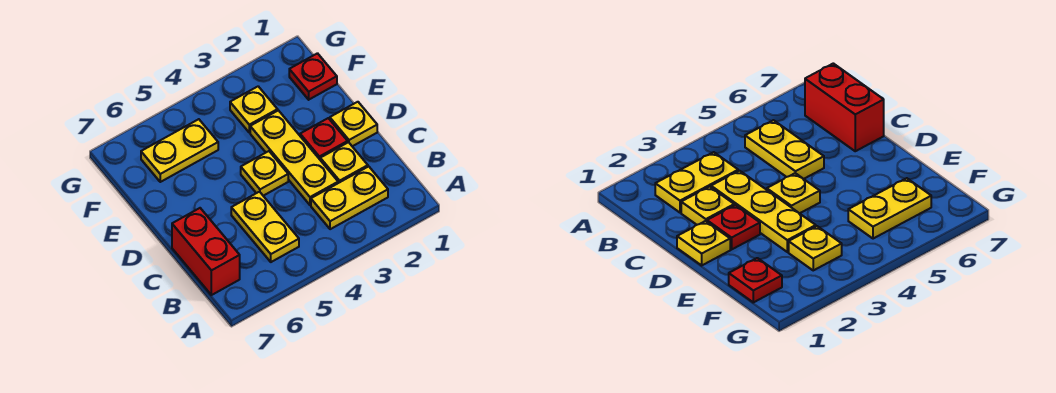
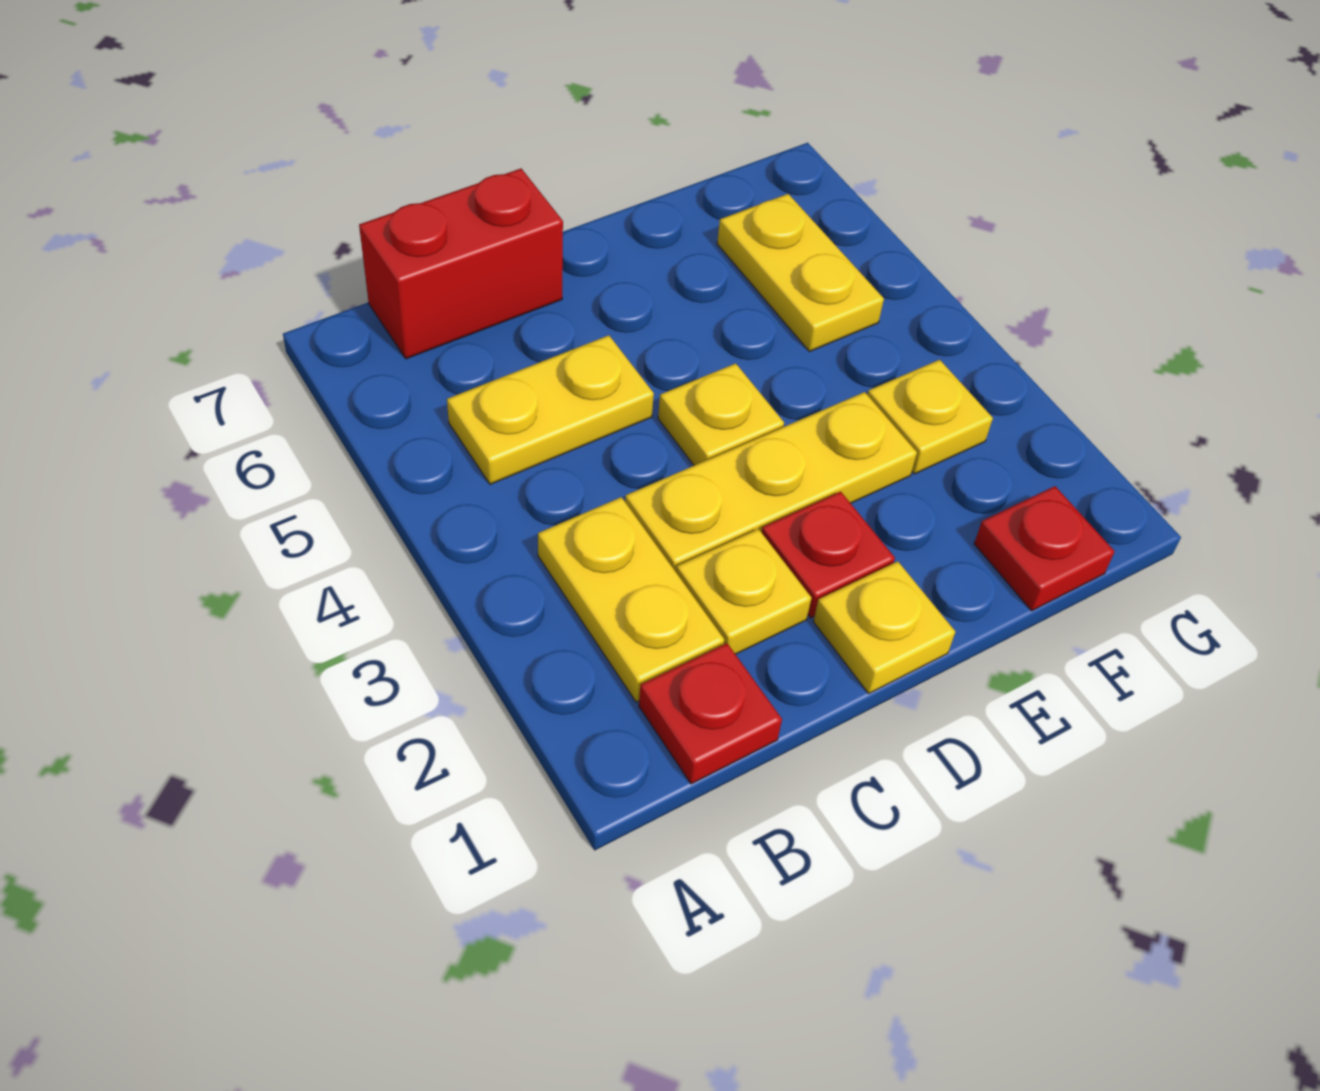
none -> red 1x1 plate [639,643,782,784]

